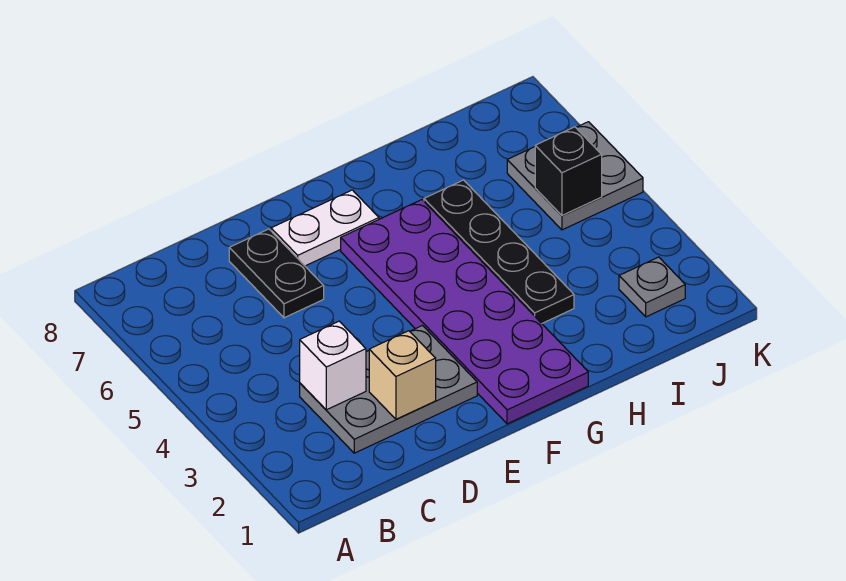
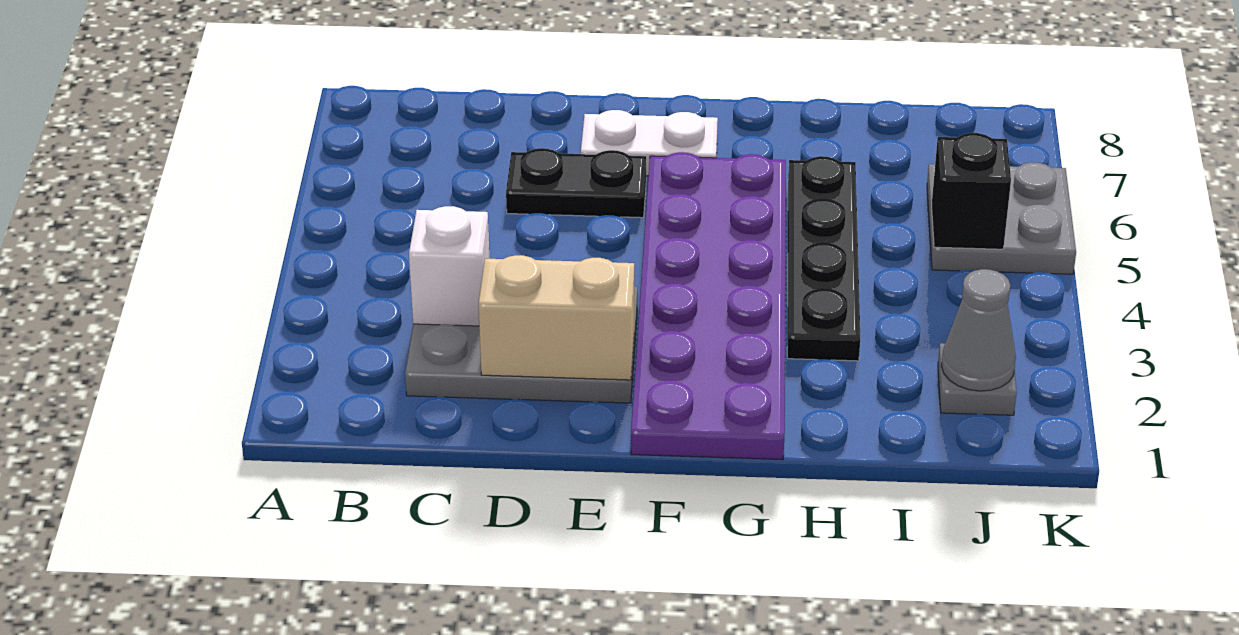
tan 1x1 brick [369,331,436,419] -> tan 1x2 brick [479,255,634,380]
black 1x2 plate [229,229,324,318] -> black 1x2 plate turned to [506,148,647,218]
none -> grey 1x1 cone [941,269,1016,391]

